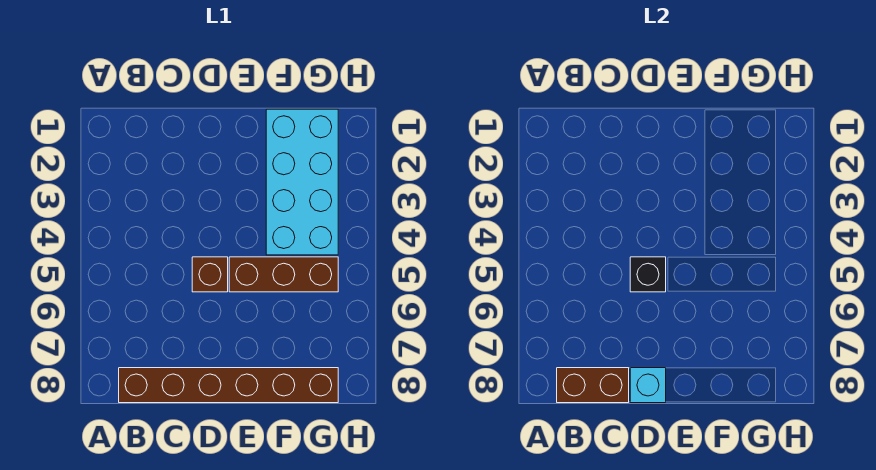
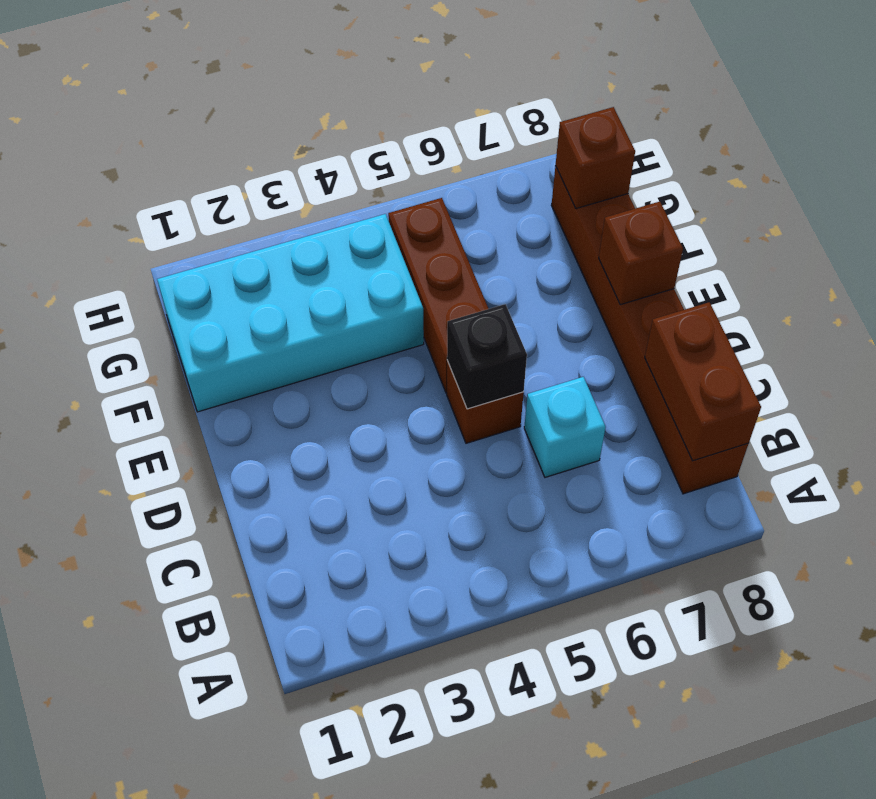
cyan 1x1 brick [630,368,666,403] -> cyan 1x1 brick moved to [524,377,606,477]
none -> brown 1x1 brick [599,202,683,305]
none -> brown 1x1 brick [556,107,635,209]

